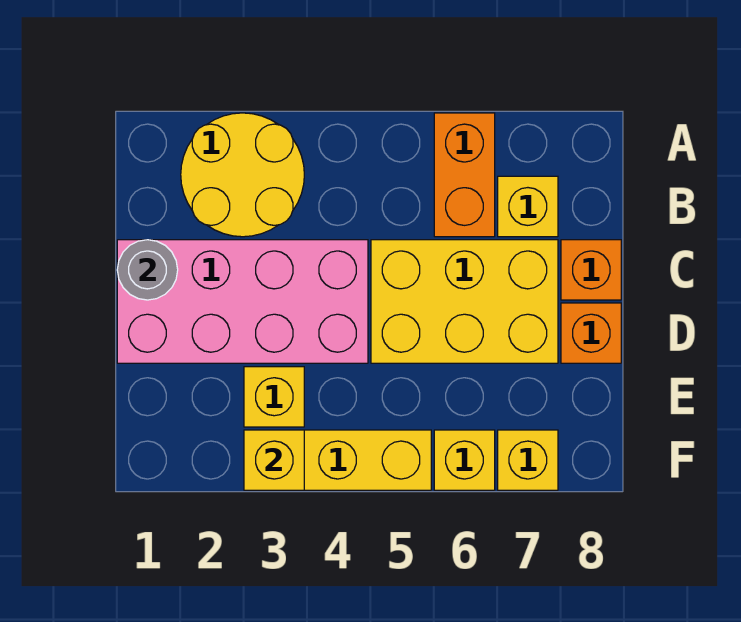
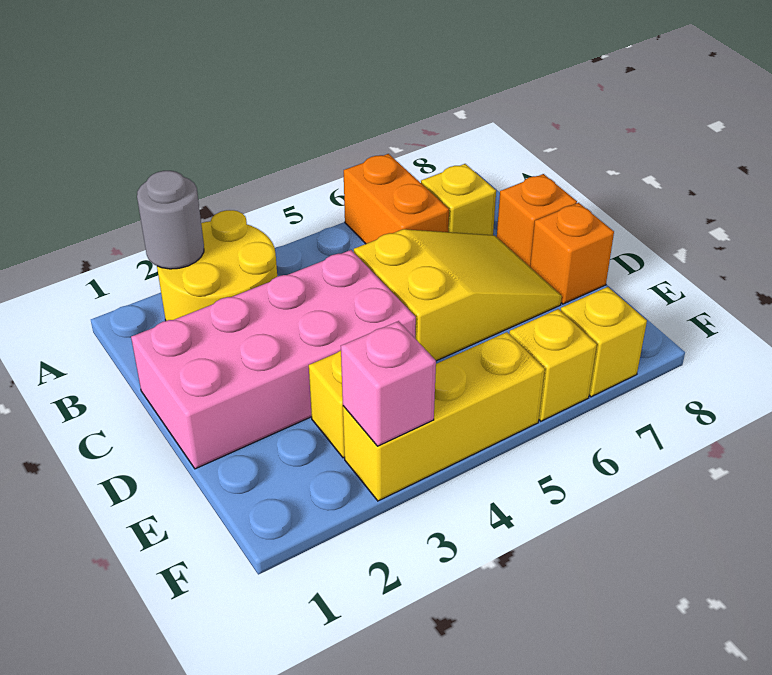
grey 1x1 round brick [117,240,178,300] -> grey 1x1 round brick moved to [137,171,204,269]
yellow 2x3 brick [371,240,558,363] -> yellow 2x3 slope [354,229,562,361]
yellow 1x1 brick [244,430,304,490] -> pink 1x1 brick [341,321,436,446]

